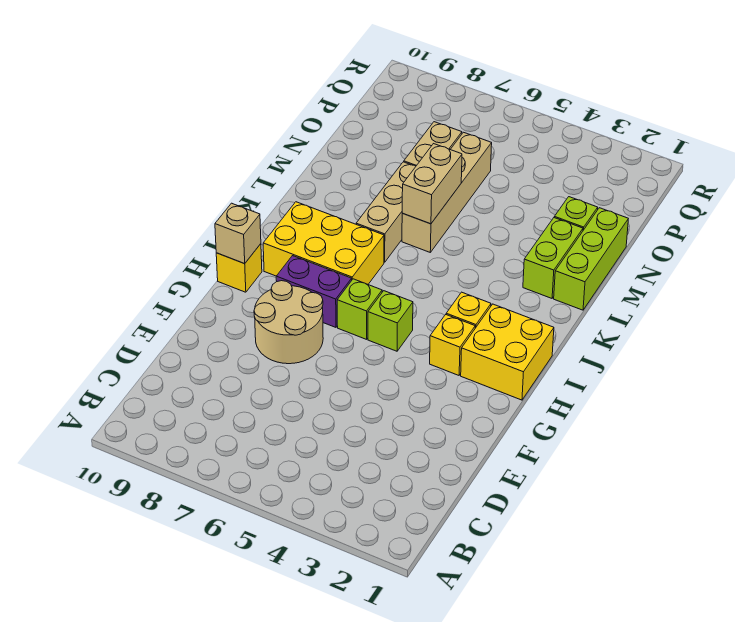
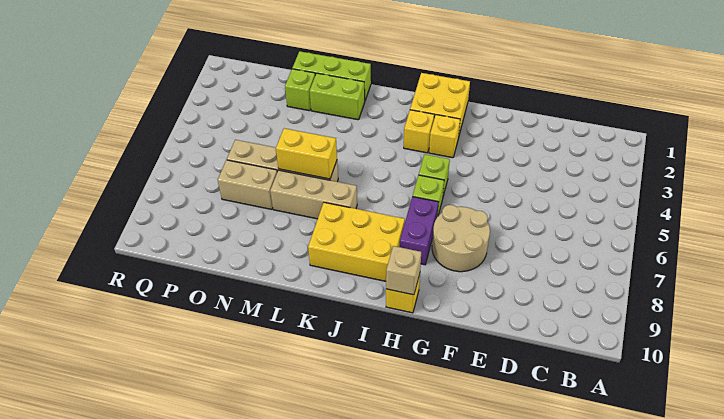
yellow 2x3 brick [263,202,384,284] -> yellow 2x3 brick turned to [308,202,405,281]
tan 1x2 brick [402,144,462,224] -> yellow 1x2 brick [276,128,337,179]

